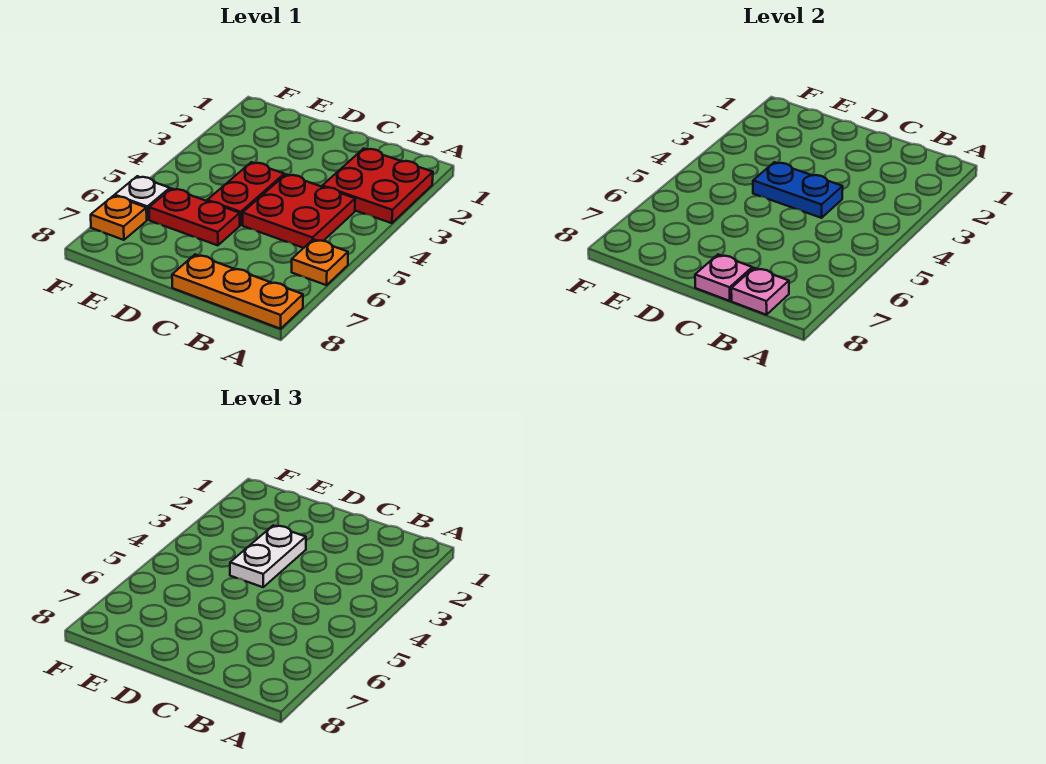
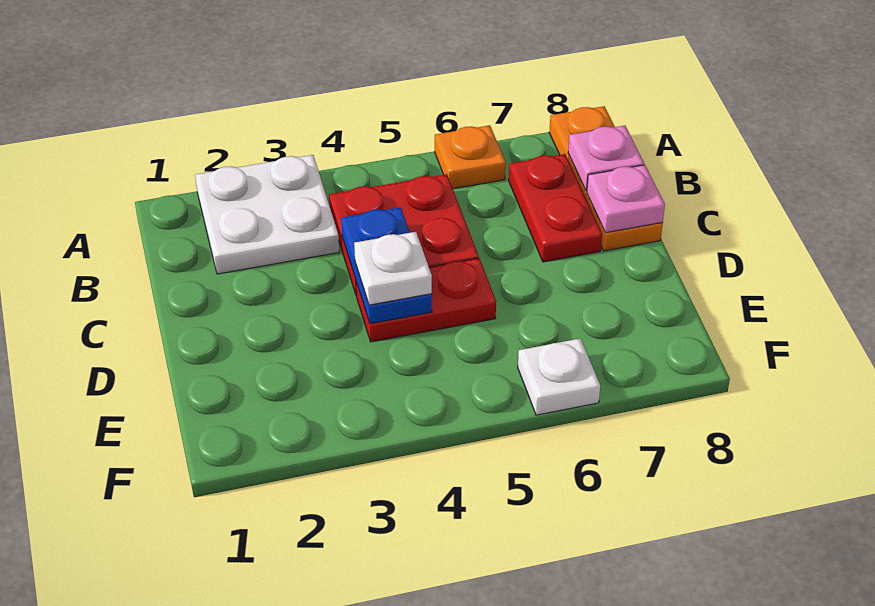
red 2x2 plate [322,148,433,223] -> white 2x2 plate [195,155,339,274]
white 1x2 plate [230,525,306,587] -> white 1x1 plate [354,232,432,305]
red 1x2 plate [149,189,240,245] -> red 1x2 plate moved to [509,154,602,262]
orange 1x1 plate [91,196,147,240] -> none

